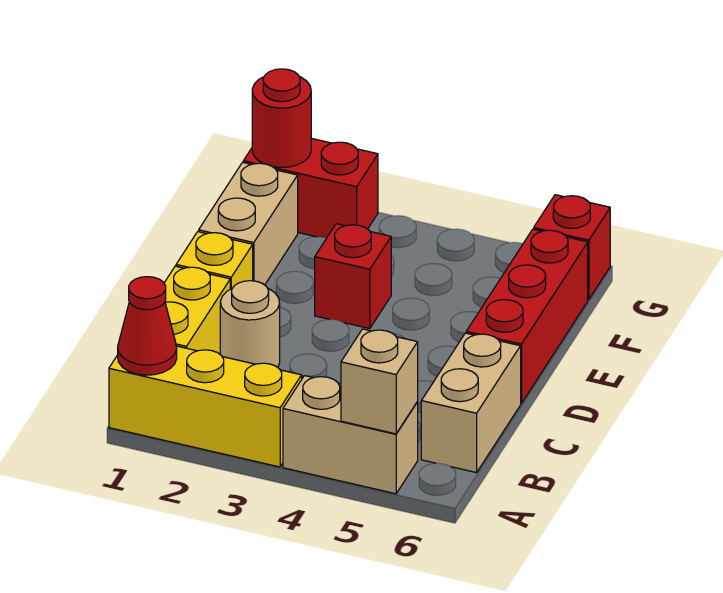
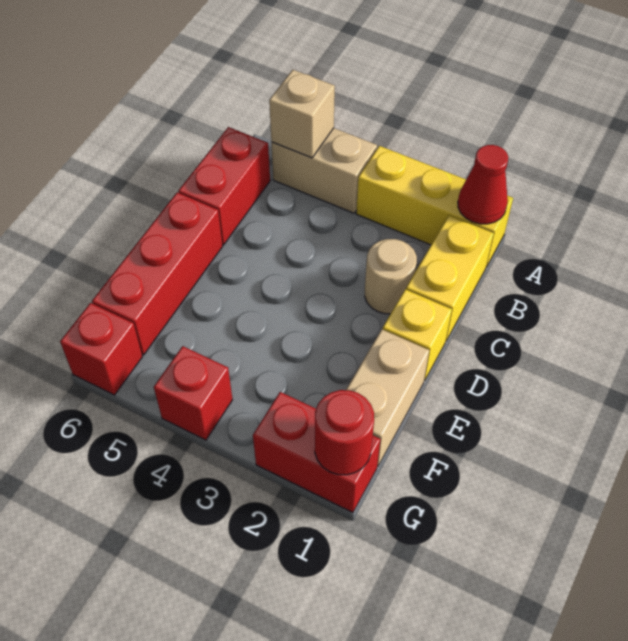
tan 1x2 brick [421,333,521,473] -> red 1x2 brick [178,127,270,245]
red 1x1 brick [315,224,391,329] -> red 1x1 brick moved to [154,346,233,440]

